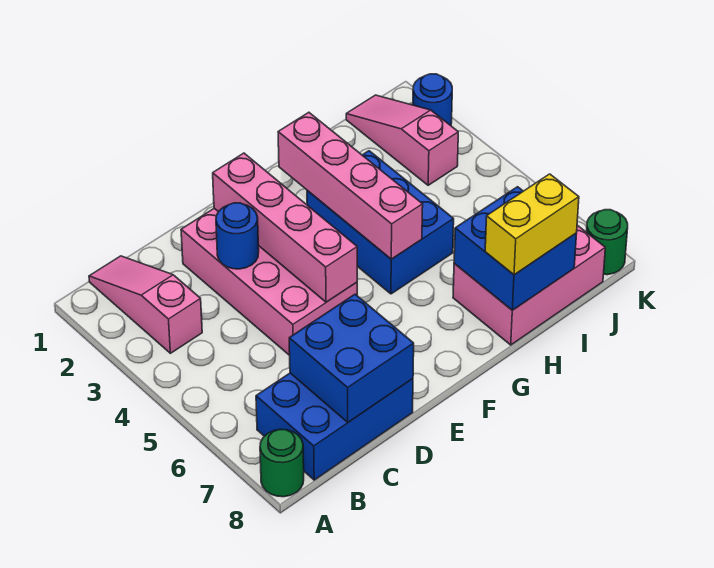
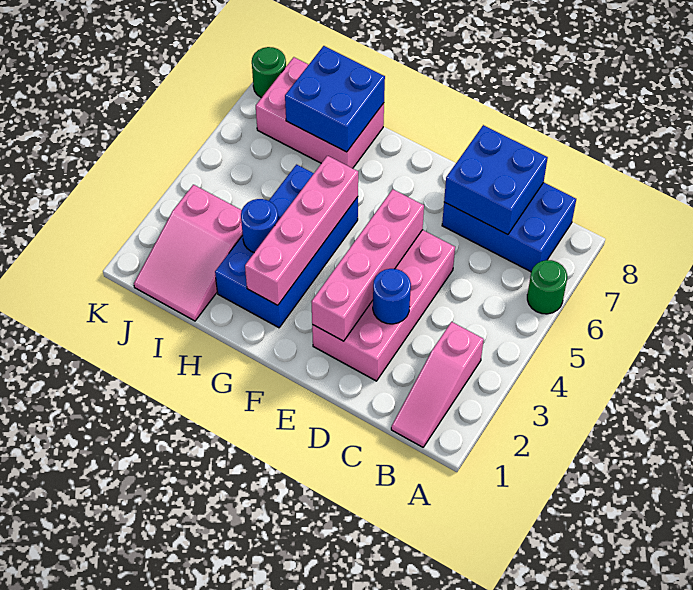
green 1x1 round brick [260,429,304,497] -> green 1x1 round brick moved to [527,260,567,314]
blue 2x3 brick [307,151,454,294] -> blue 2x4 brick [215,165,358,328]
yellow 1x2 brick [485,174,579,275] -> none
pink 1x3 slope [346,95,458,185] -> pink 2x3 slope [134,185,243,321]
blue 1x1 round brick [413,74,452,126] -> blue 1x1 round brick moved to [241,199,278,252]

